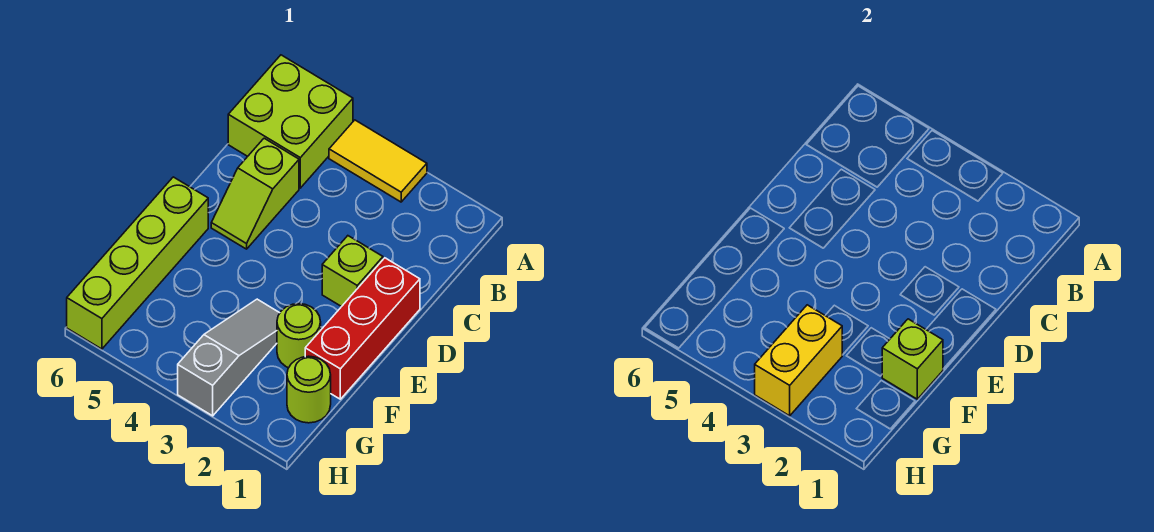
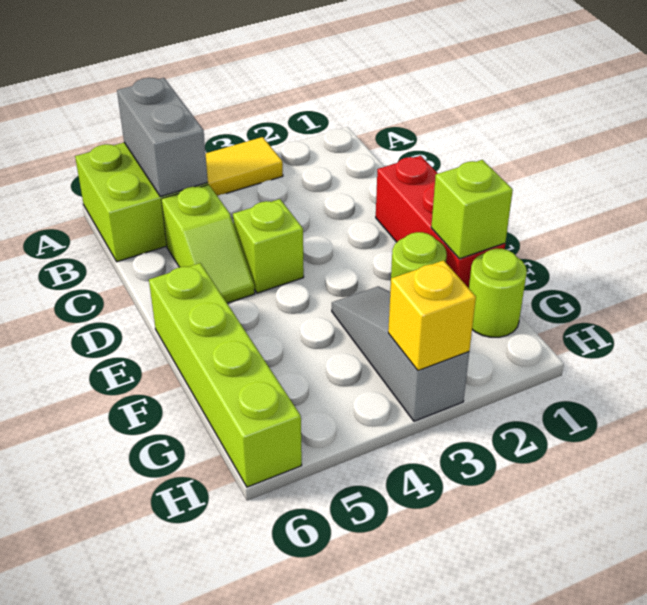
none -> grey 1x2 brick [117,78,208,197]
lime 1x1 brick [322,236,383,307] -> lime 1x1 brick moved to [233,199,304,293]
yellow 1x2 brick [755,305,842,416] -> yellow 1x1 brick [388,260,476,371]

